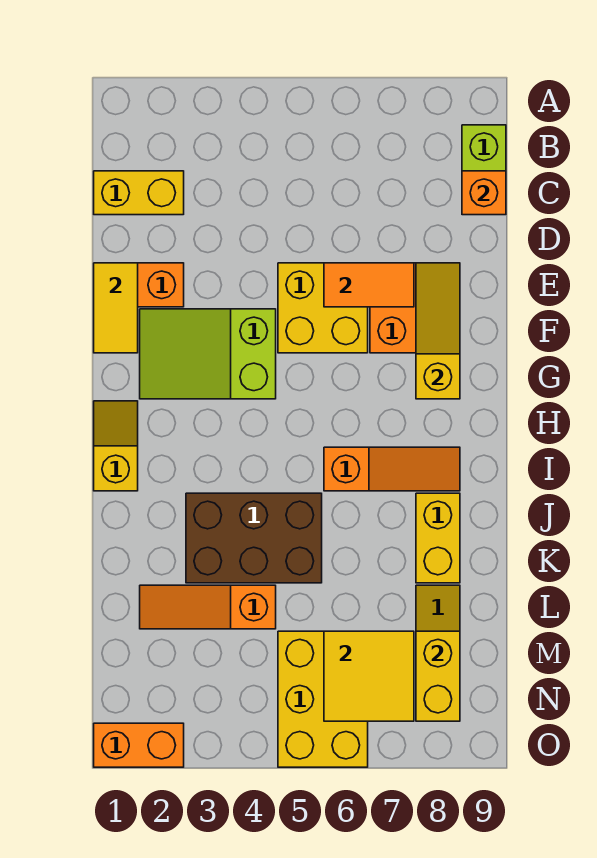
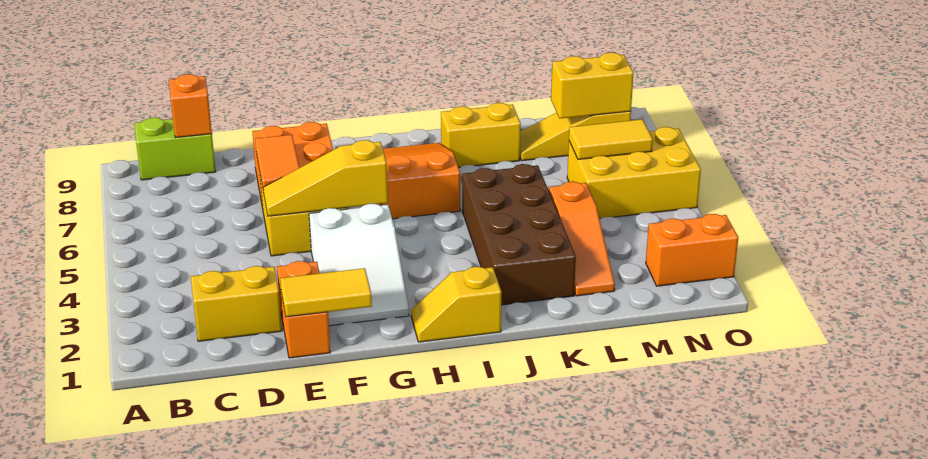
yellow 1x2 brick [94,171,184,215] -> yellow 1x2 brick turned to [191,266,282,341]
yellow 1x3 slope [416,263,460,399] -> yellow 1x3 slope moved to [263,140,388,216]
lime 2x3 slope [140,309,276,399] -> white 2x3 slope [309,204,409,326]
orange 1x3 slope [324,447,460,491] -> orange 2x3 slope [381,143,460,219]
brown 2x3 brick [186,493,322,583] -> brown 2x4 brick [462,164,576,305]
yellow 2x2 tile [324,631,414,721] -> yellow 1x2 tile [569,119,653,159]
orange 1x2 brick [94,723,184,767] -> orange 1x2 brick turned to [646,214,738,286]

